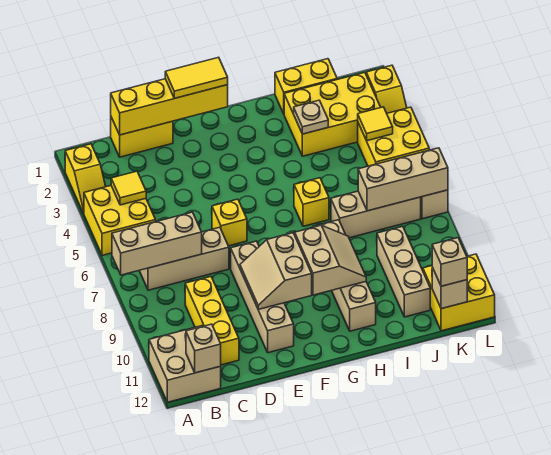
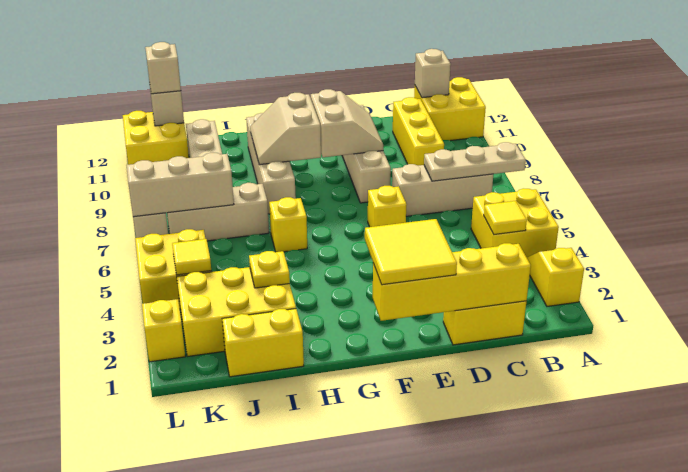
tan 1x3 brick [112,212,202,275] -> tan 1x3 plate [424,142,526,181]
tan 2x2 brick [149,326,221,402] -> yellow 2x2 brick [414,77,486,141]
yellow 1x2 tile [165,57,228,98] -> yellow 2x2 tile [365,219,457,285]
tan 1x1 plate [294,100,328,134] -> yellow 1x1 plate [249,251,290,288]

